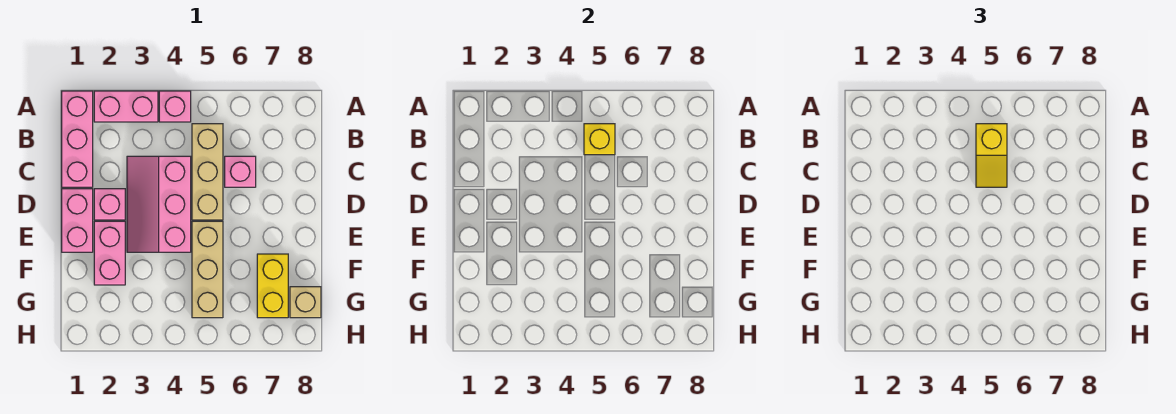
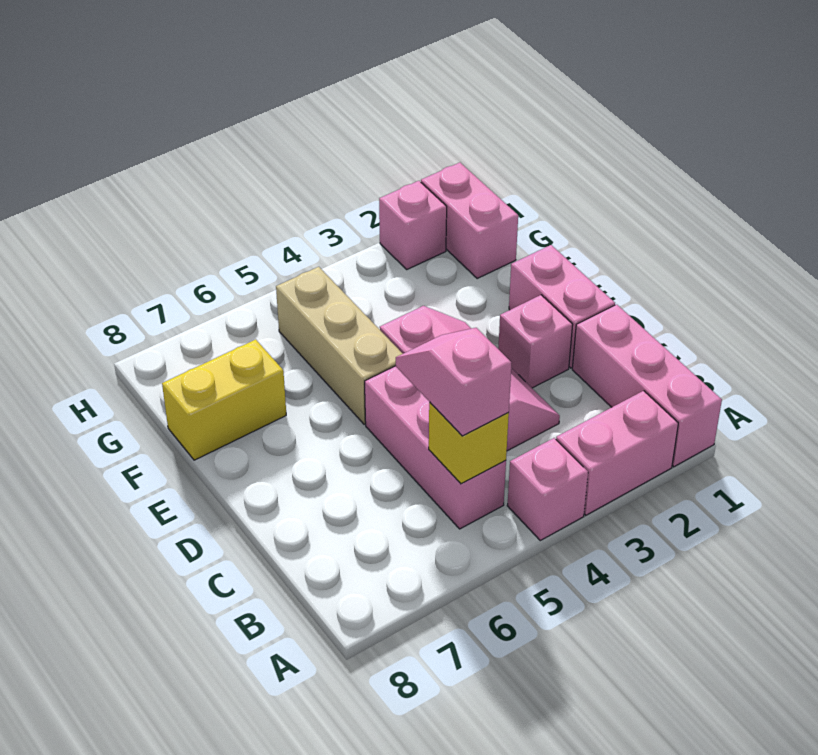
tan 1x3 brick [192,124,223,220] -> pink 1x3 brick [365,366,506,529]
yellow 1x2 slope [976,124,1007,187] -> pink 1x2 slope [396,328,512,436]
pink 1x1 brick [225,156,256,187] -> pink 1x1 brick moved to [379,181,447,269]
pink 1x2 brick [94,221,125,285] -> pink 1x2 brick moved to [421,163,518,279]
yellow 1x2 brick [257,254,288,318] -> yellow 1x2 brick turned to [162,340,286,460]
tan 1x1 brick [290,287,321,318] -> none

